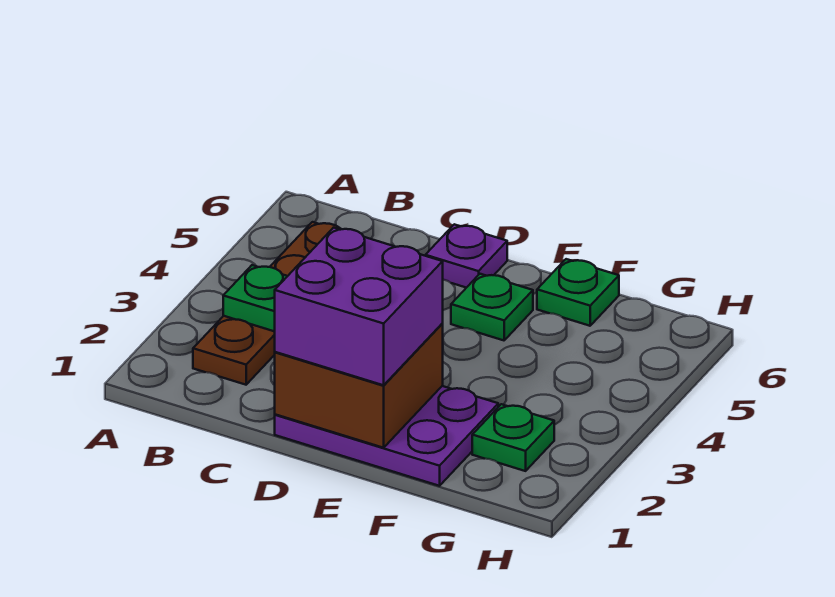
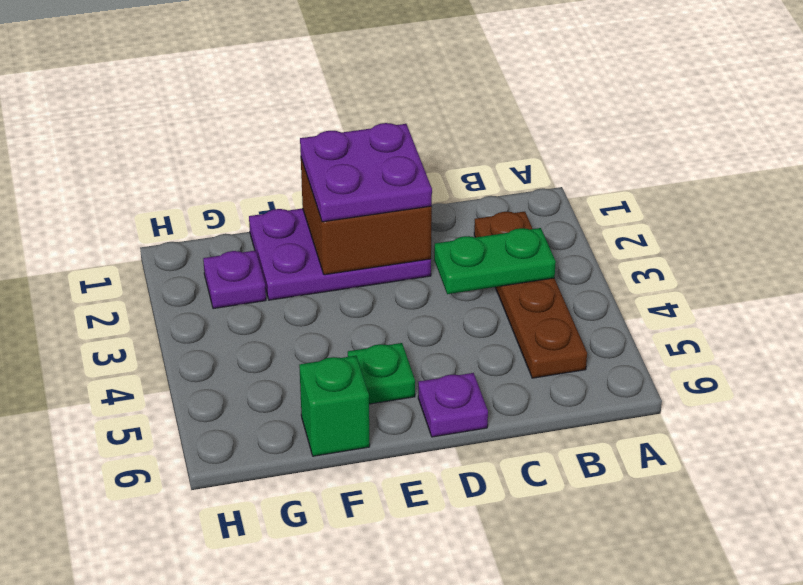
purple 2x2 brick [275,228,443,385] -> purple 2x2 plate [300,123,432,222]
green 1x1 plate [537,259,619,326] -> green 1x1 brick [299,356,370,456]
green 1x1 plate [472,404,554,471] -> purple 1x1 plate [203,251,266,309]

